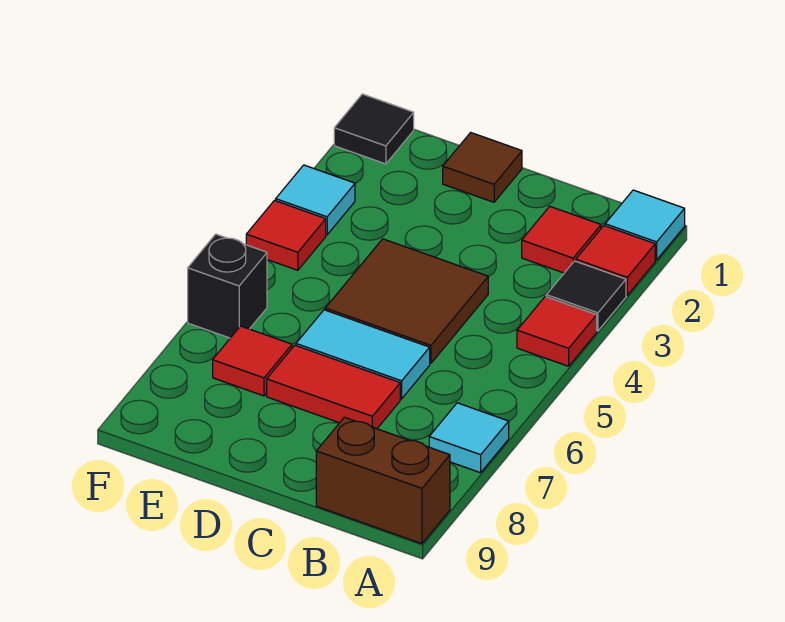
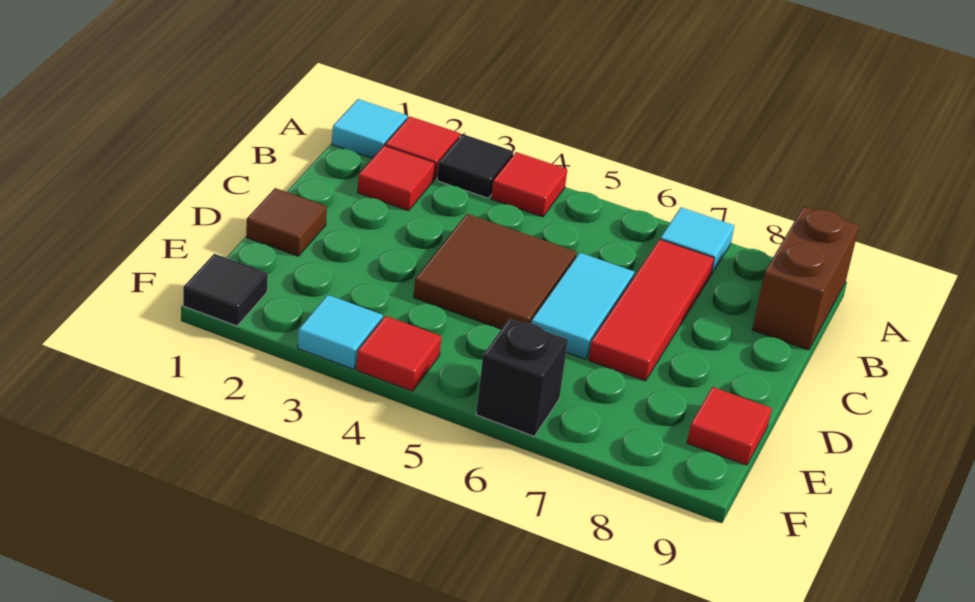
red 1x2 tile [267,345,400,429] -> red 1x3 tile [589,239,714,381]
red 1x1 tile [213,326,292,396] -> red 1x1 tile moved to [687,387,772,465]

